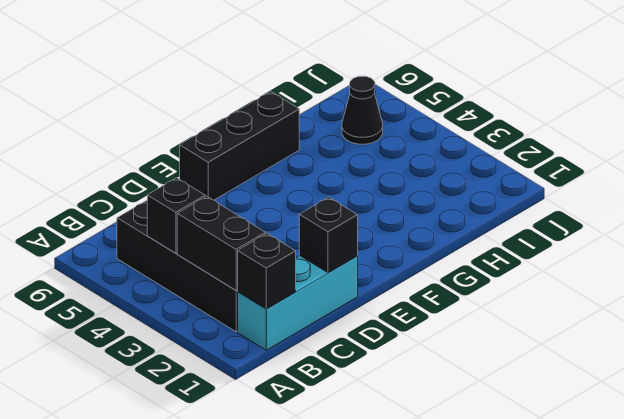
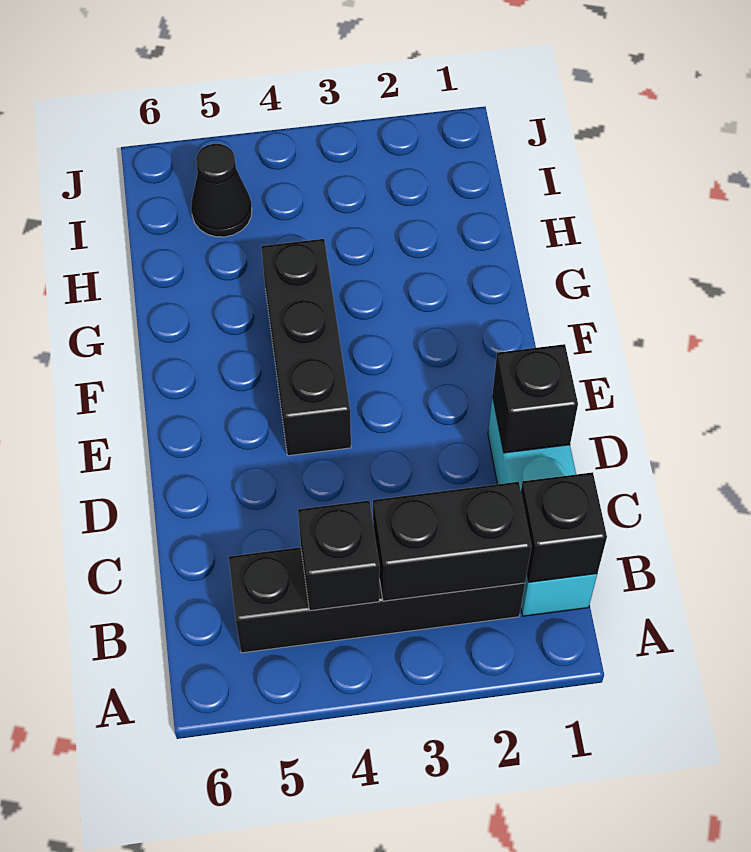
black 1x3 brick [180,92,299,200] -> black 1x3 brick moved to [261,239,351,456]

